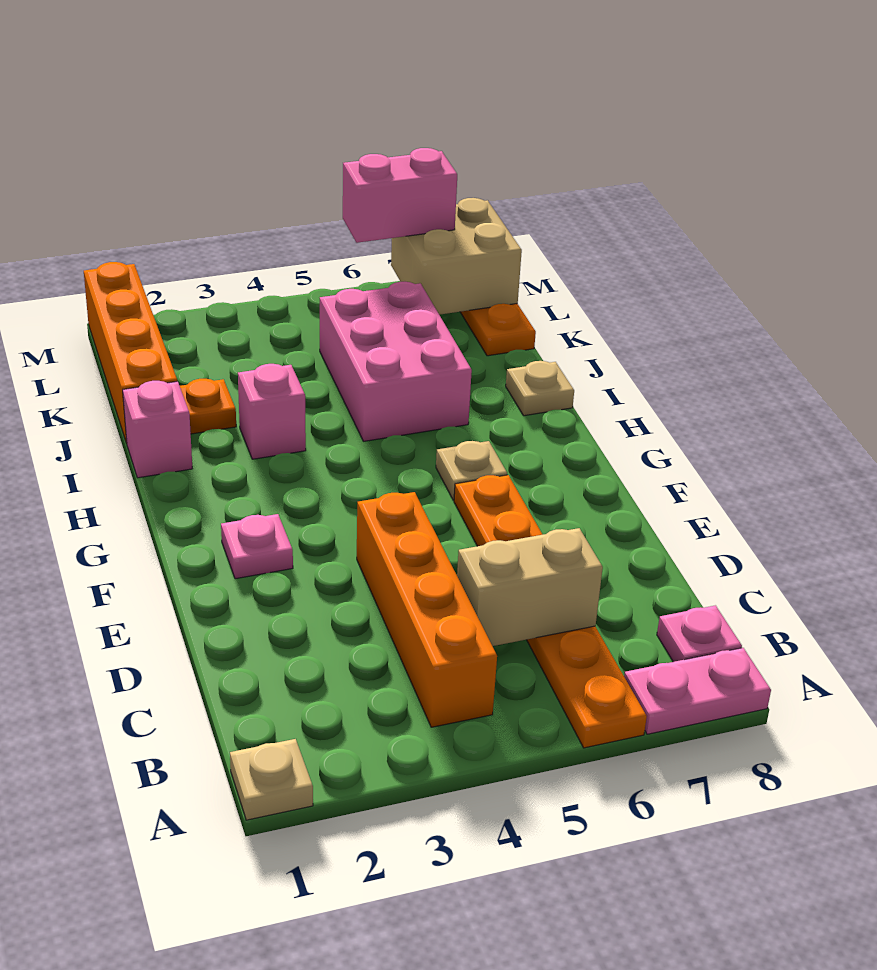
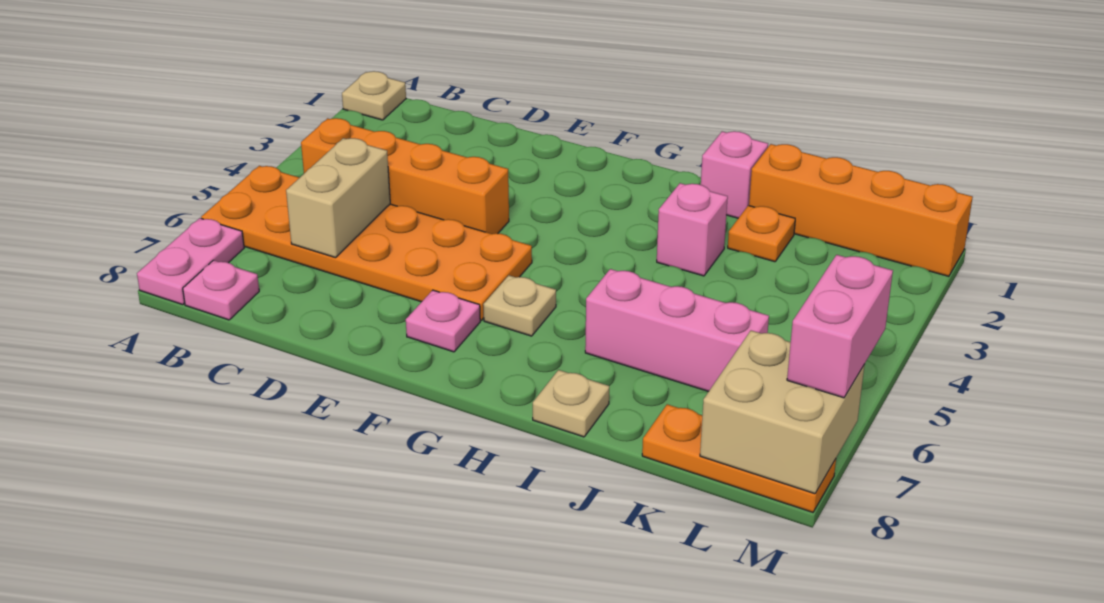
orange 1x6 plate [454,475,647,748] -> orange 2x6 plate [201,166,532,320]
pink 1x1 plate [221,514,293,579] -> pink 1x1 plate moved to [406,290,480,352]
pink 2x3 brick [320,282,472,441] -> pink 1x3 brick [585,269,769,391]

